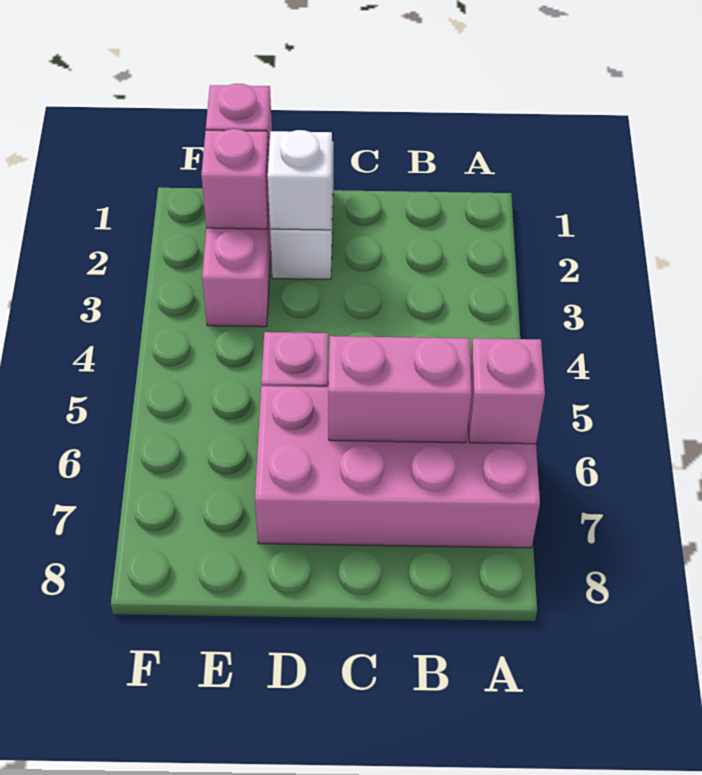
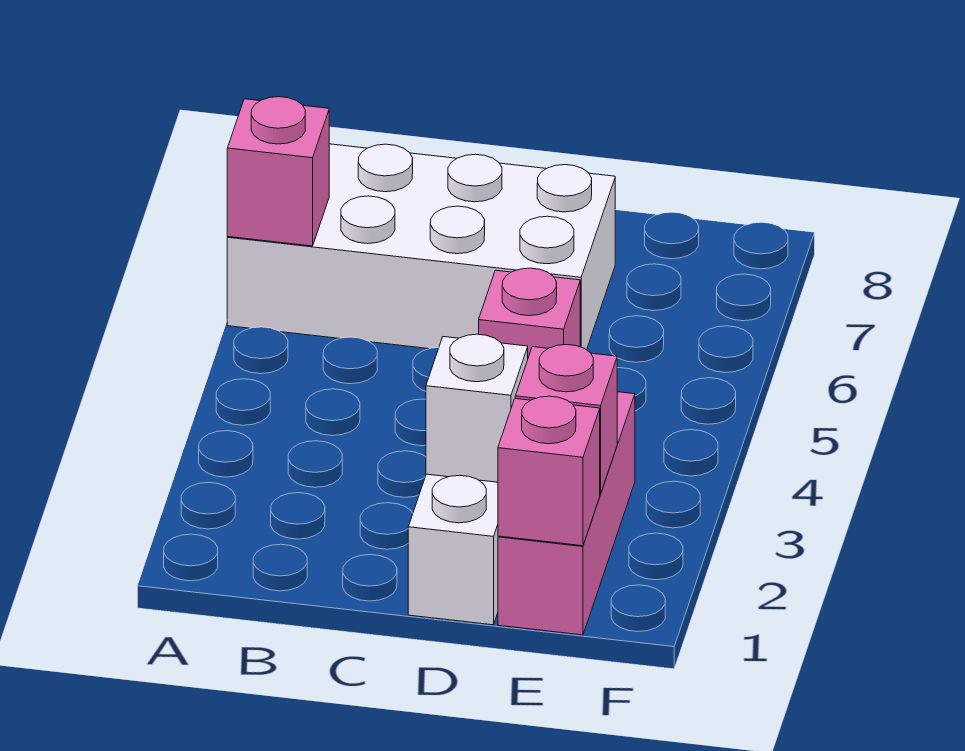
pink 2x4 brick [255,386,540,548] -> white 2x4 brick [227,144,615,350]
pink 1x2 brick [328,336,472,443] -> none

